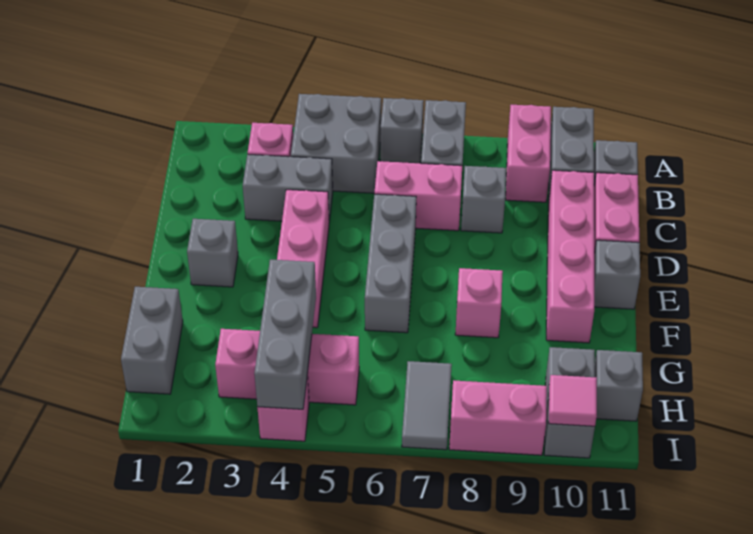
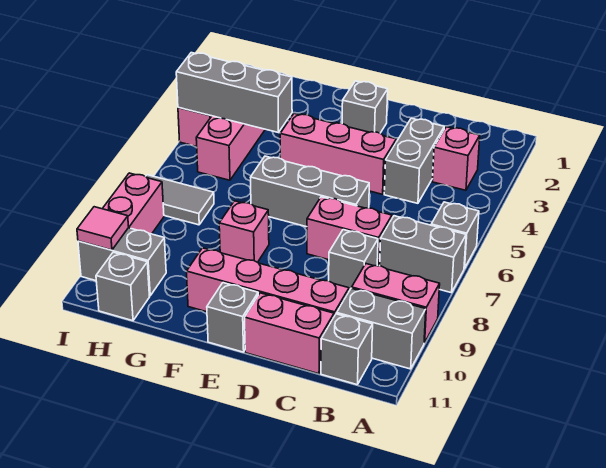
grey 2x2 brick [291,94,381,193] -> none
pink 1x2 brick [374,161,462,231] -> pink 1x2 brick turned to [307,197,392,266]
grey 1x2 brick [121,287,183,394] -> none

